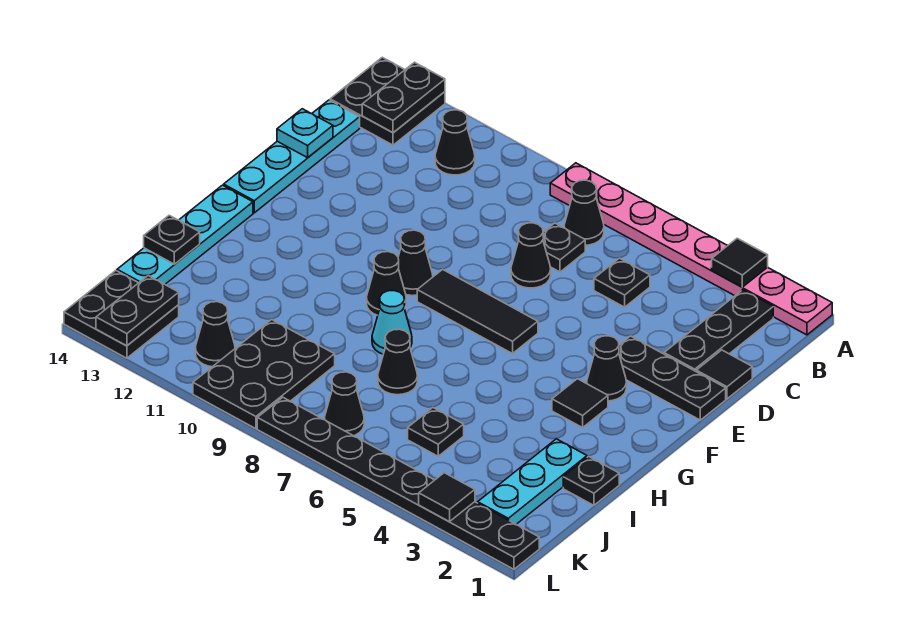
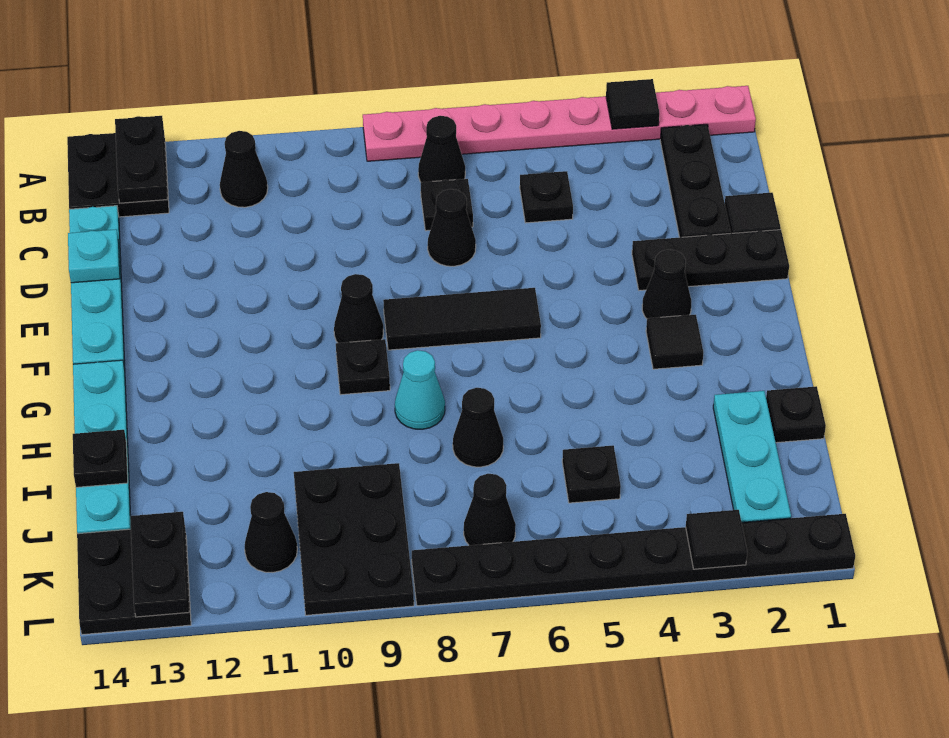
black 1x1 cone [367,252,406,315] -> black 1x1 plate [336,339,390,395]

